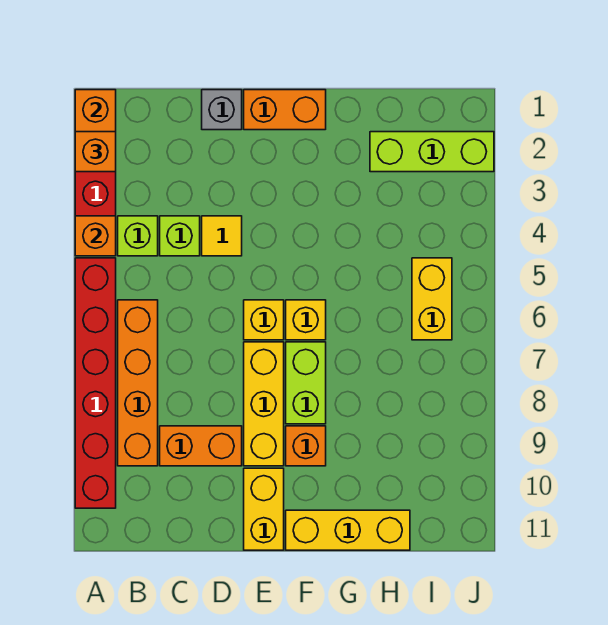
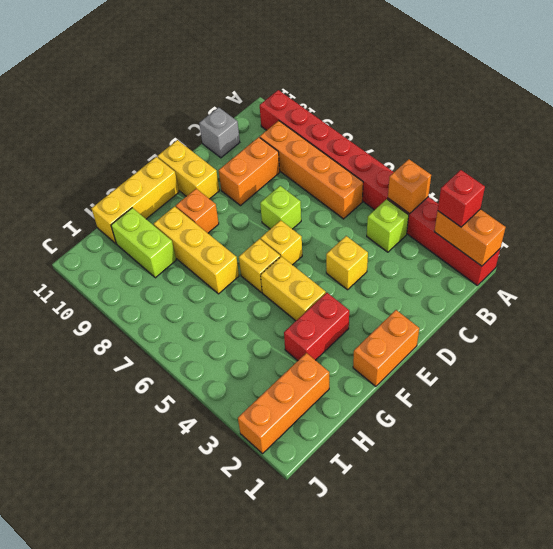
orange 1x1 brick [75,132,116,172] -> red 1x1 brick [438,170,485,227]
lime 1x1 brick [160,216,200,256] -> lime 1x1 brick moved to [260,186,301,229]
grey 1x1 brick [202,90,242,130] -> grey 1x1 brick moved to [199,107,240,158]
yellow 1x1 tile [202,216,242,256] -> yellow 1x1 brick [326,236,368,290]
yellow 1x3 brick [244,342,284,466] -> yellow 1x3 brick moved to [154,207,239,294]
none -> red 1x2 brick [284,293,349,361]
lime 1x2 brick [286,342,326,424] -> lime 1x2 brick moved to [111,208,176,278]
lime 1x3 brick [370,132,494,172] -> orange 1x3 brick [238,353,329,454]
yellow 1x2 brick [412,258,452,340] -> yellow 1x2 brick moved to [261,256,326,321]

